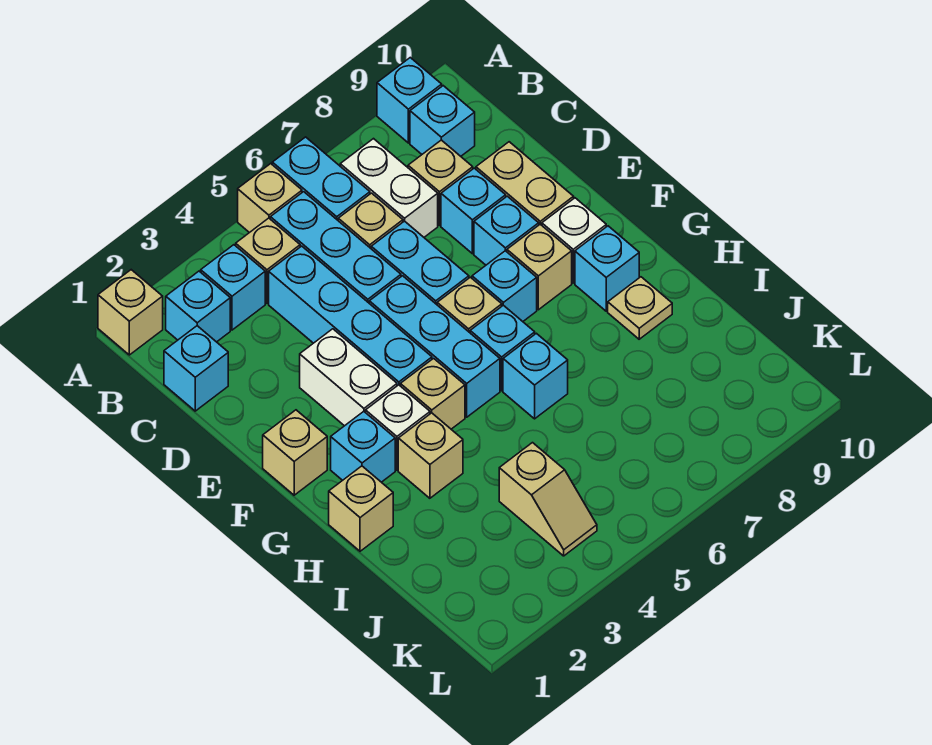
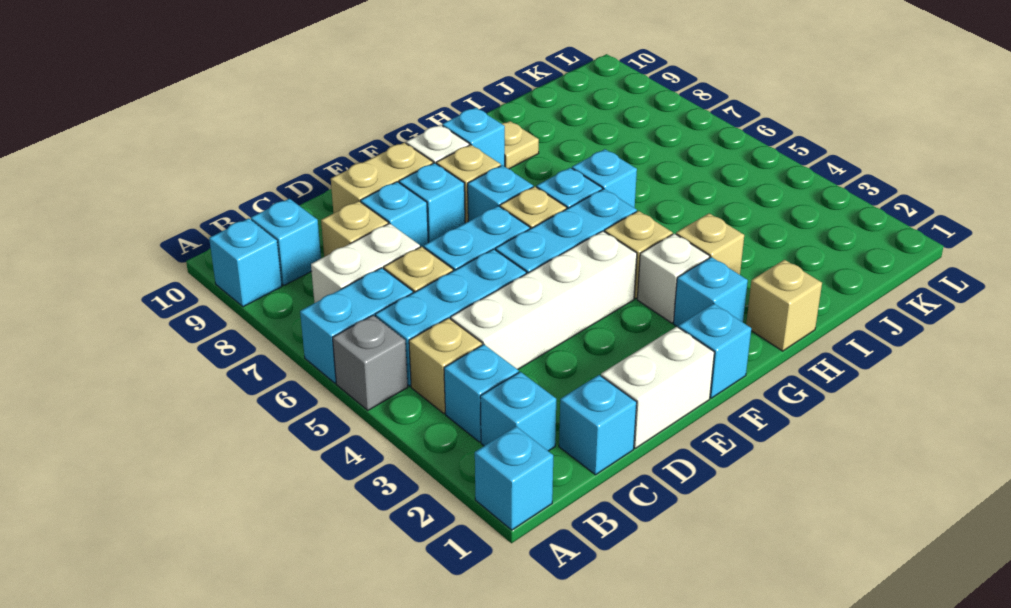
tan 1x1 brick [98,270,163,355] -> cyan 1x1 brick [475,426,553,530]
tan 1x1 brick [238,164,302,233] -> grey 1x1 brick [333,315,408,410]
cyan 1x4 brick [269,246,432,386] -> white 1x4 brick [451,231,637,369]
white 1x2 brick [300,329,397,426] -> white 1x2 brick moved to [601,327,714,448]
tan 1x1 brick [263,410,327,495] -> cyan 1x1 brick [678,304,751,398]
tan 1x2 slope [499,443,597,556] -> none

